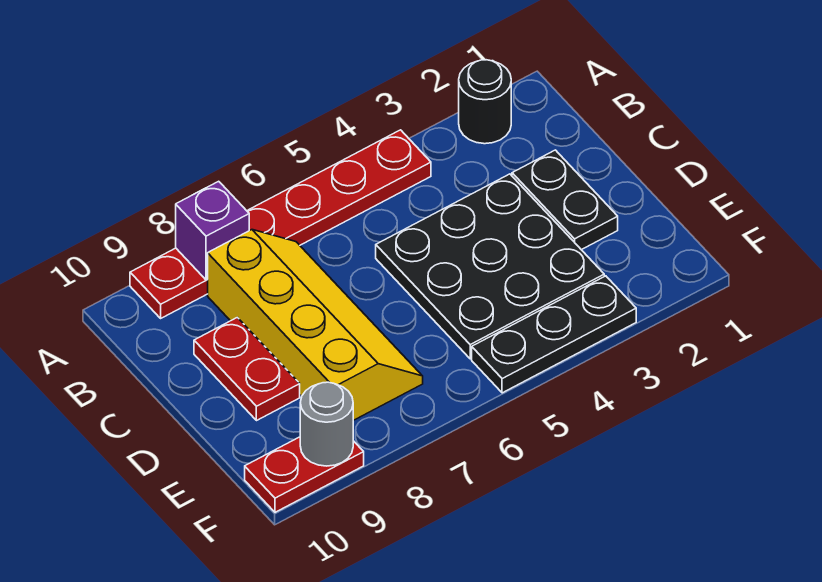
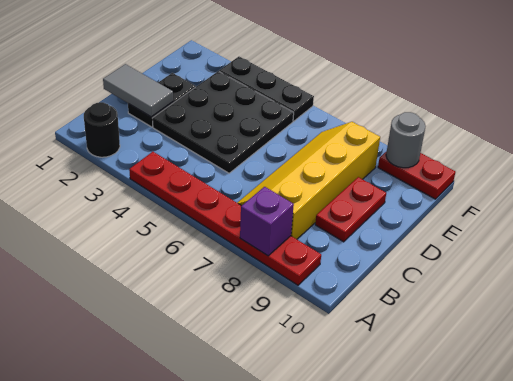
none -> grey 1x2 tile [103,64,173,117]

